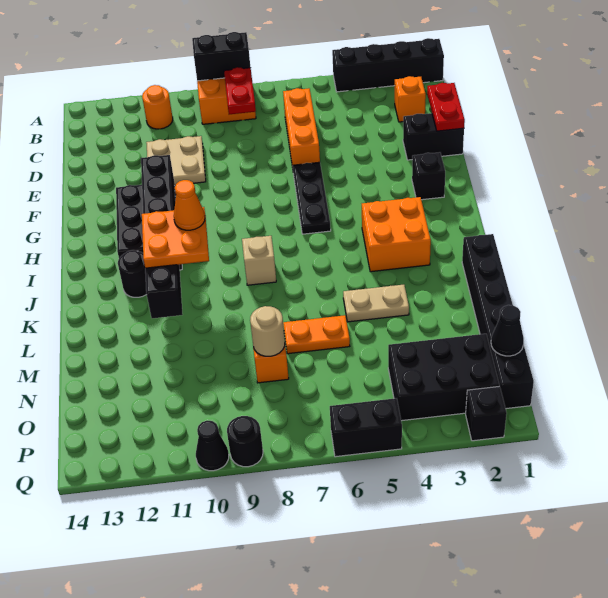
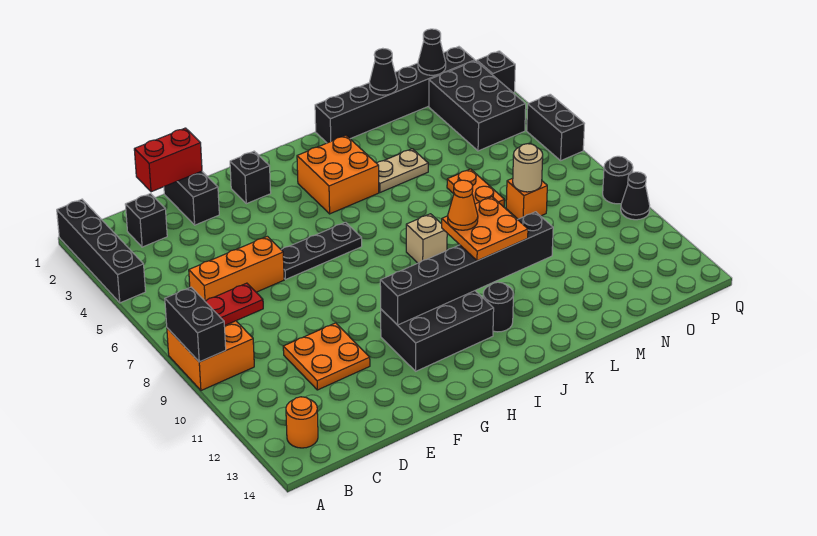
orange 1x1 round brick [142,85,173,129] -> orange 1x1 round brick moved to [286,397,318,448]
orange 1x1 brick [395,76,426,122] -> black 1x1 brick [125,194,167,247]
red 1x2 plate [427,83,465,131] -> red 1x2 brick [134,128,202,192]
tan 2x2 plate [146,136,206,185] -> orange 2x2 plate [283,323,370,390]
tan 1x2 plate [343,285,409,322] -> tan 1x2 plate turned to [377,149,428,192]
none -> black 1x1 cone [370,48,397,95]

